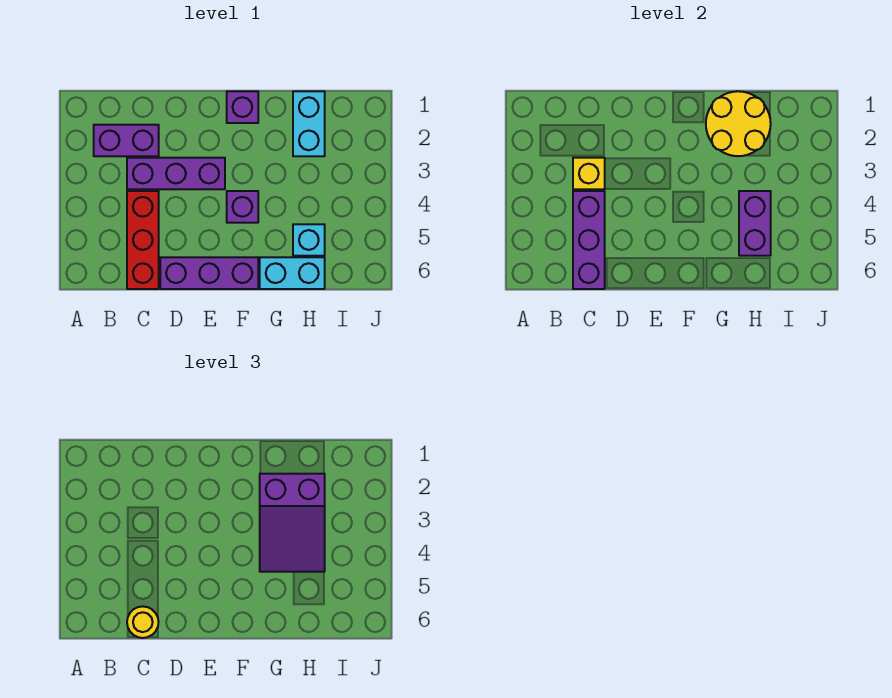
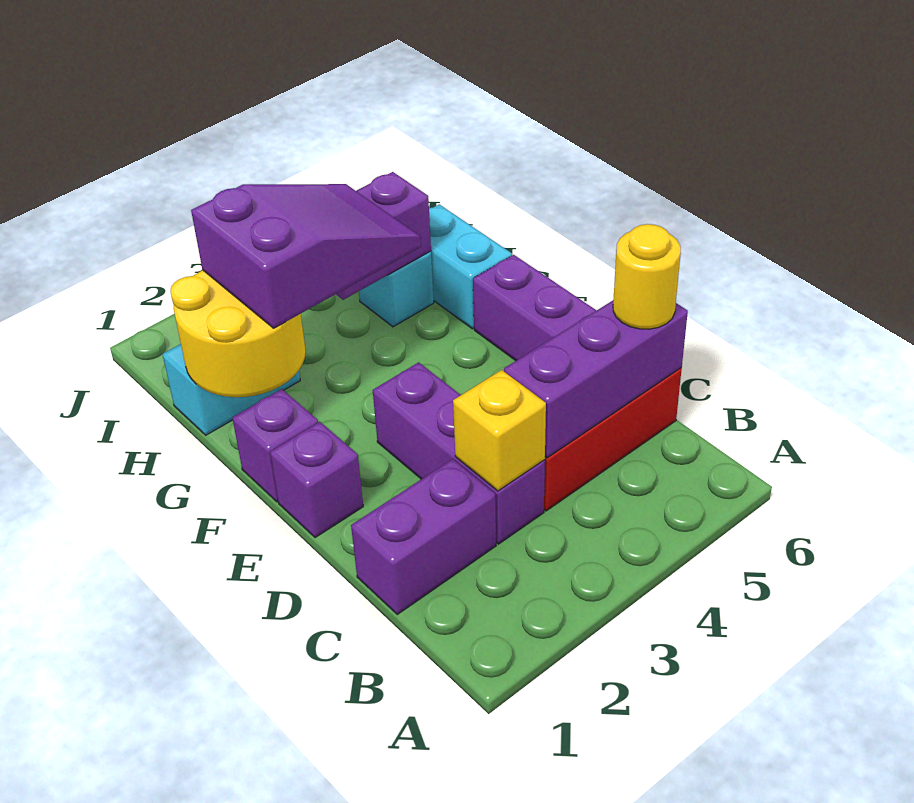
purple 1x2 brick [94,125,159,156] -> purple 1x2 brick turned to [351,459,496,614]
purple 1x1 brick [227,191,258,223] -> purple 1x1 brick moved to [270,422,363,538]

